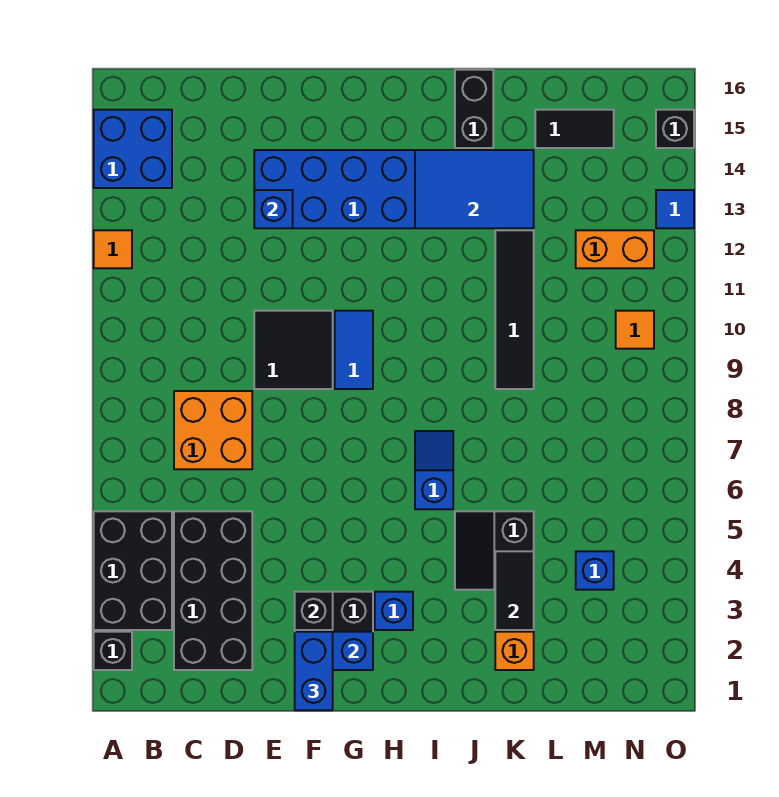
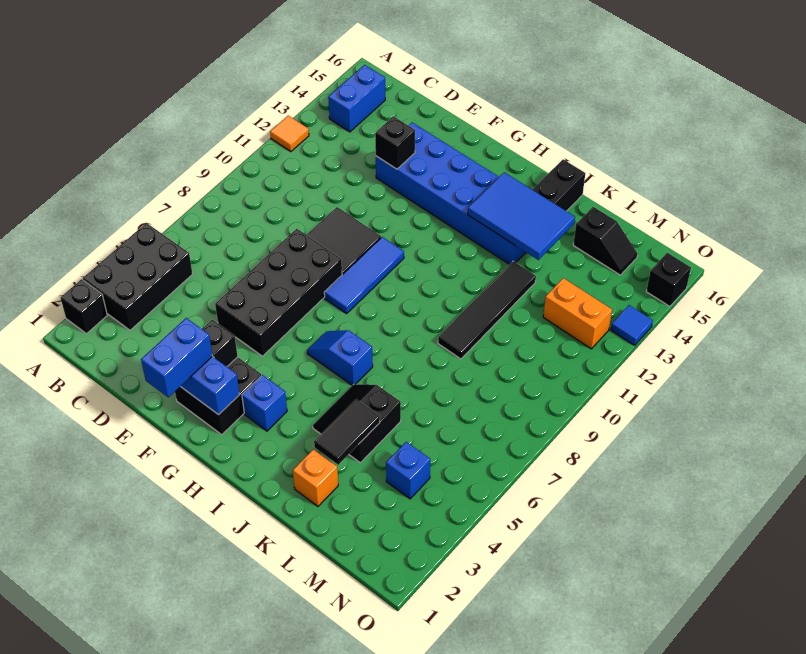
blue 2x2 brick [94,110,172,188] -> blue 1x2 brick [328,65,385,132]
black 2x4 brick [174,511,252,670] -> black 2x4 brick moved to [215,229,342,356]
orange 2x2 brick [174,391,252,469] -> none
blue 1x1 brick [254,190,293,228] -> black 1x1 brick [375,116,415,169]
blue 1x2 tile [335,311,373,389] -> blue 1x3 tile [324,237,404,314]
blue 1x2 slope [415,431,453,509] -> blue 1x2 slope turned to [307,330,373,385]
black 1x2 tile [535,110,614,148] -> black 1x2 slope [573,207,638,275]
orange 1x1 tile [616,311,654,349] -> none

